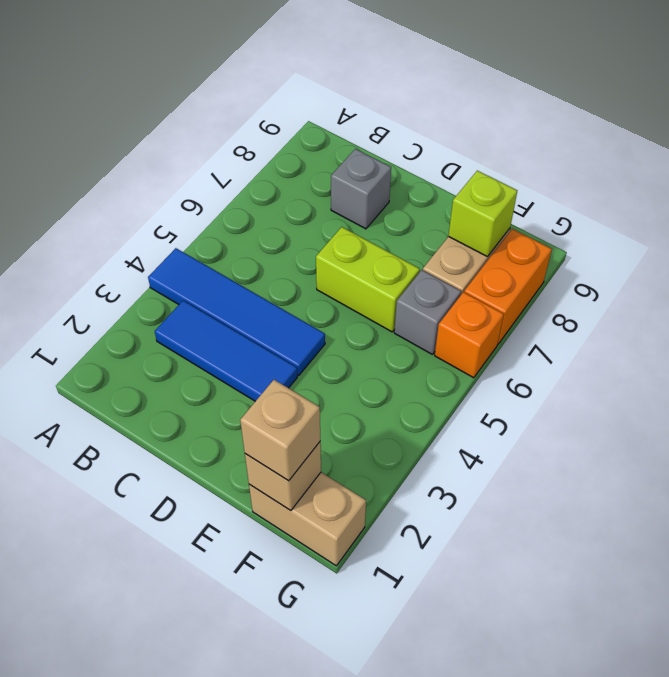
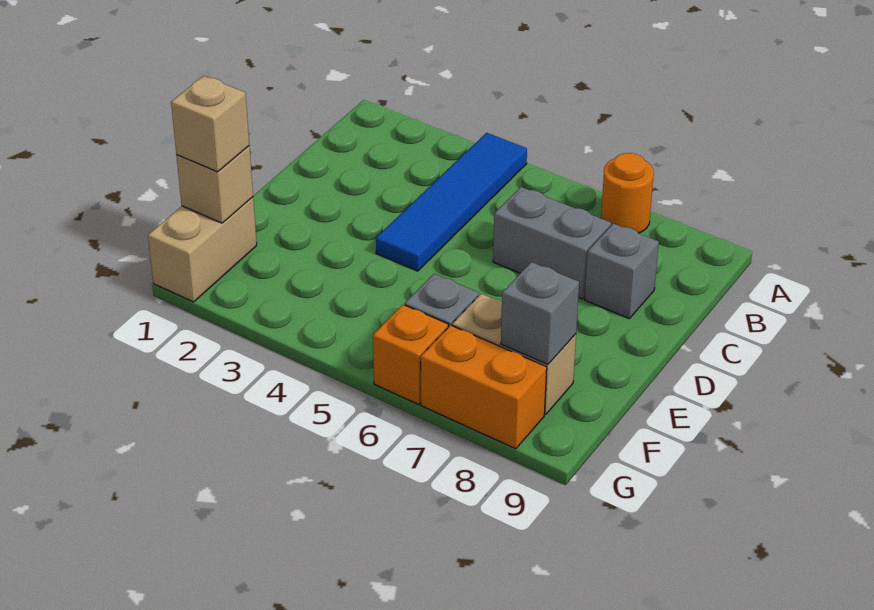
none -> orange 1x1 round brick [601,153,654,233]
blue 1x3 tile [155,300,297,401] -> none
none -> grey 1x2 brick [493,187,611,299]
lime 1x2 brick [316,227,420,332] -> none
lime 1x1 brick [448,171,517,257] -> grey 1x1 brick [501,262,579,364]

